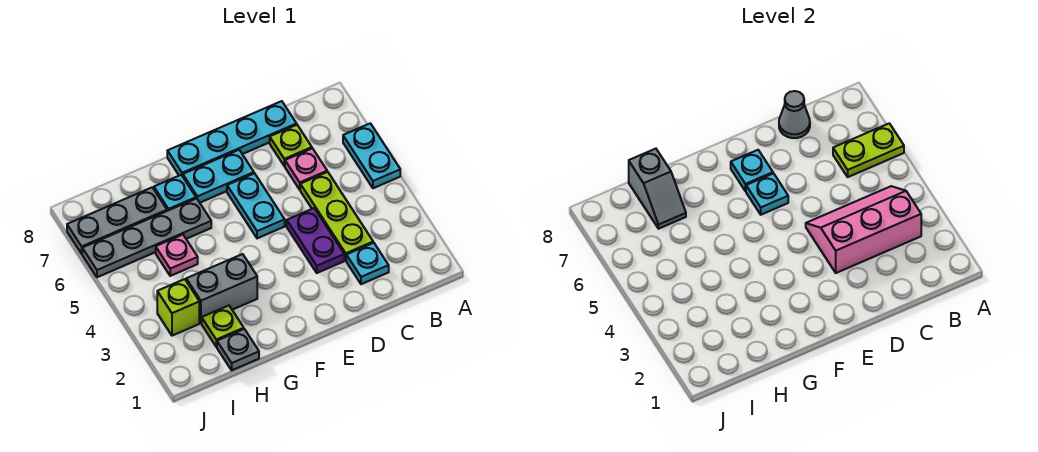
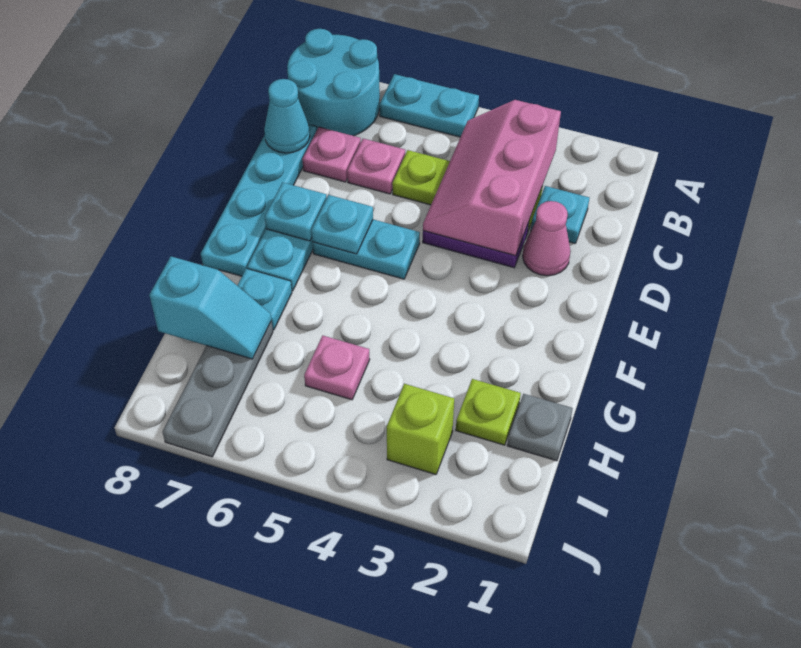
lime 1x2 plate [833,123,904,177] -> none
none -> cyan 2x2 round brick [287,29,380,136]
lime 1x1 plate [270,125,312,166] -> pink 1x1 plate [302,127,361,182]
grey 1x1 cone [779,91,810,138] -> cyan 1x1 cone [264,79,310,153]
none -> pink 1x1 cone [523,201,571,276]
grey 1x2 brick [186,254,257,323] -> none
grey 1x4 plate [82,198,211,277] -> none
grey 1x2 slope [629,149,686,229] -> cyan 1x2 slope [149,256,271,359]

